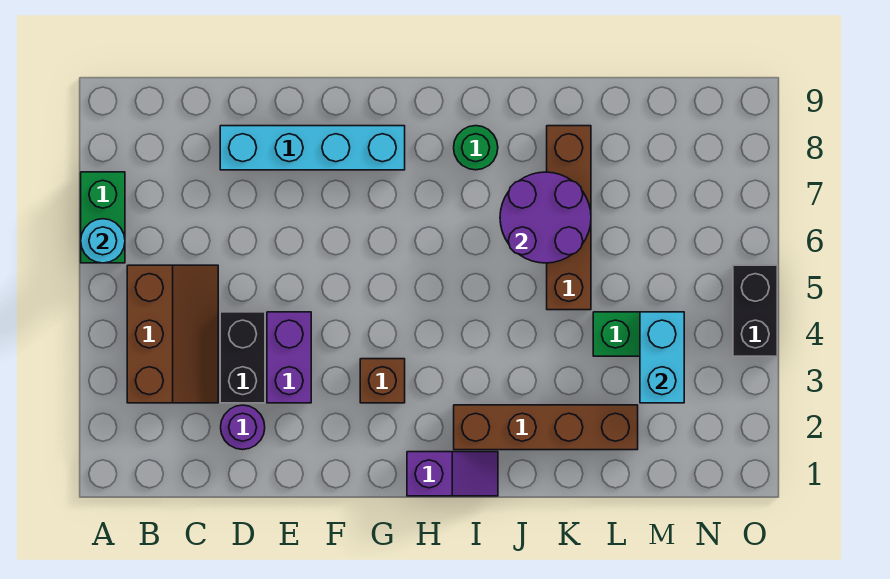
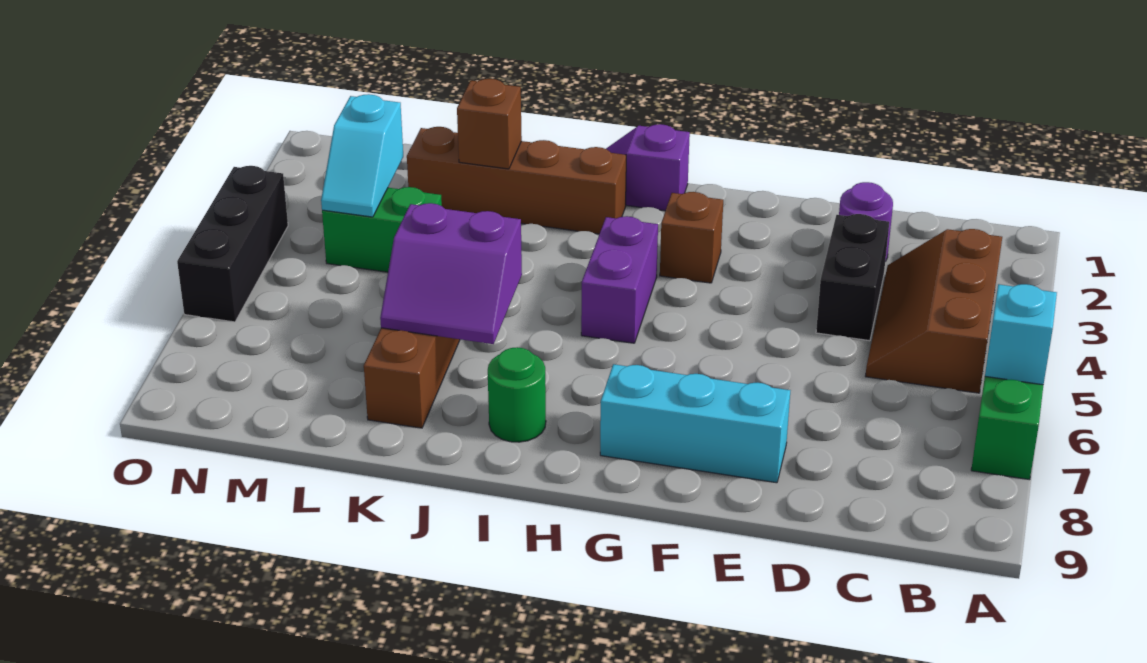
cyan 1x1 round brick [81,219,125,263] -> cyan 1x1 brick [985,284,1057,385]
cyan 1x4 brick [220,126,405,170] -> cyan 1x3 brick [600,364,790,483]
purple 1x2 brick [267,312,311,403] -> purple 1x2 brick moved to [581,216,658,343]
purple 2x2 round brick [500,172,591,263] -> purple 2x2 slope [380,203,522,344]
none -> brown 1x1 brick [457,79,522,169]
cyan 1x2 brick [640,312,684,403] -> cyan 1x2 slope [321,94,403,217]
black 1x2 brick [733,265,777,356] -> black 1x3 brick [177,166,288,322]

